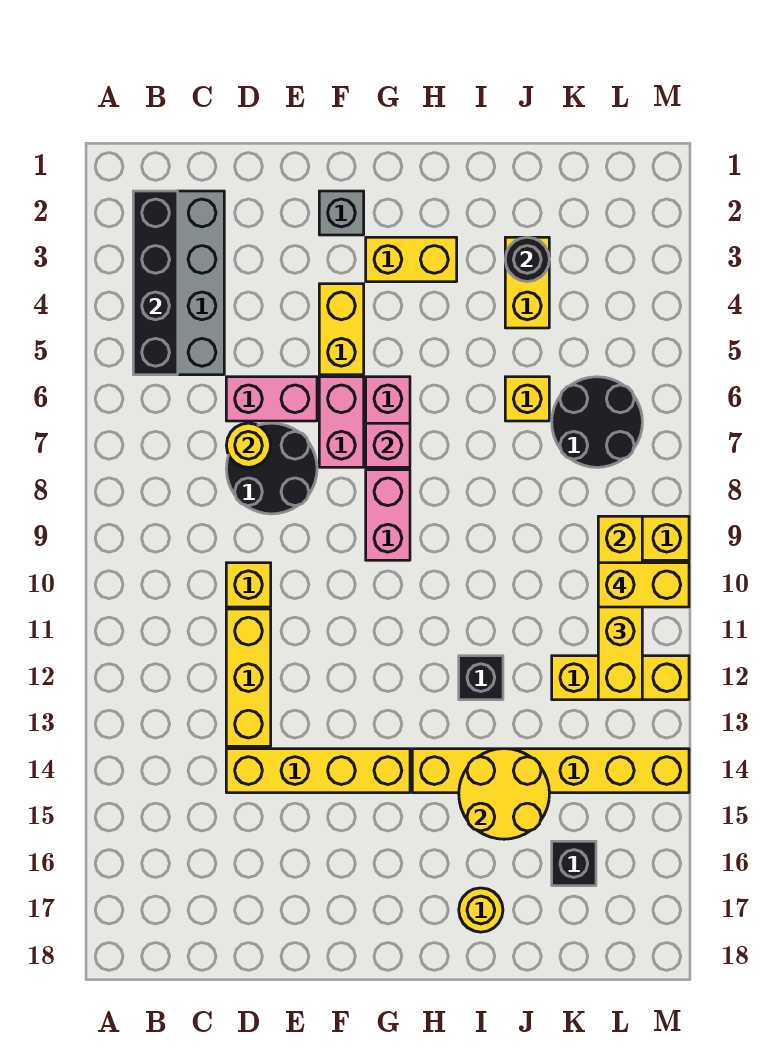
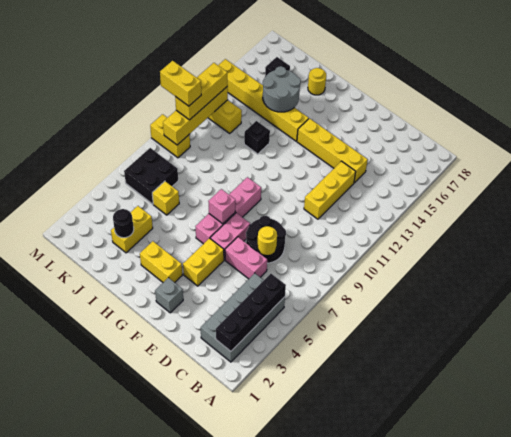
yellow 1x1 brick [226,563,271,607] -> none
yellow 2x2 round brick [459,749,549,839] -> grey 2x2 round brick [263,66,301,112]
black 2x2 round brick [552,377,642,467] -> black 2x2 brick [124,148,178,204]

